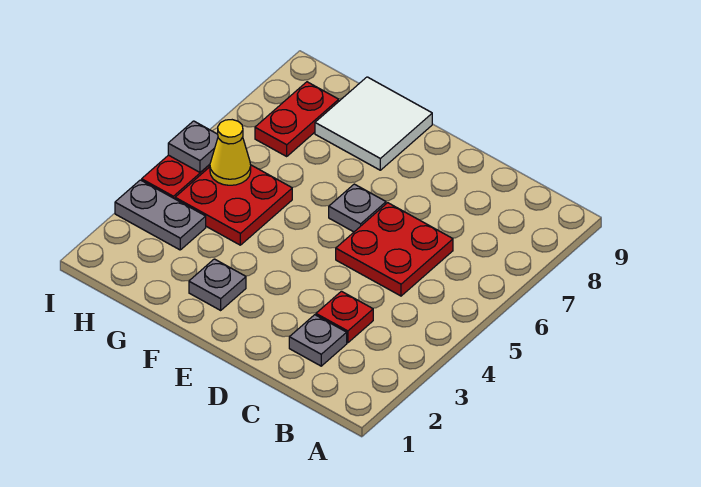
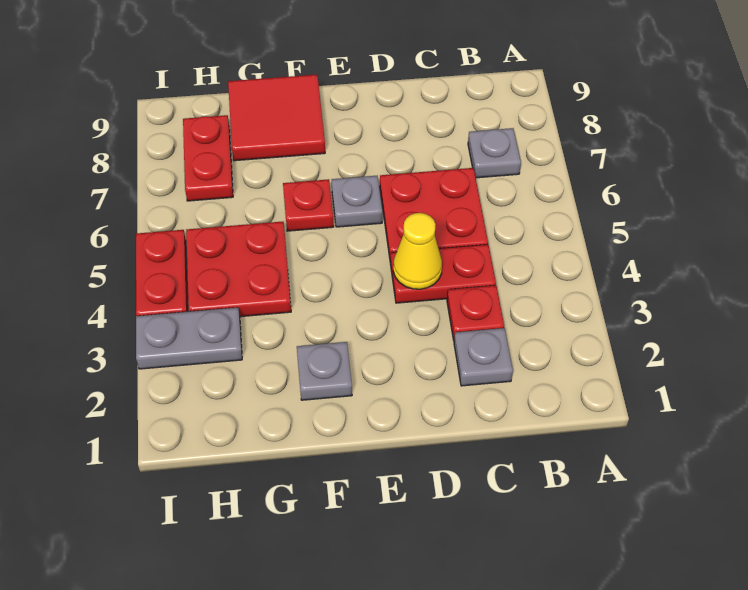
none -> red 1x2 plate [390,244,496,303]
none -> red 1x1 plate [283,179,334,231]
white 2x2 tile [315,77,432,170] -> red 2x2 tile [228,75,325,161]
yellow 1x1 cone [210,120,251,185] -> yellow 1x1 cone moved to [393,213,442,289]
grey 1x1 plate [168,121,218,172] -> grey 1x1 plate moved to [468,128,521,178]

